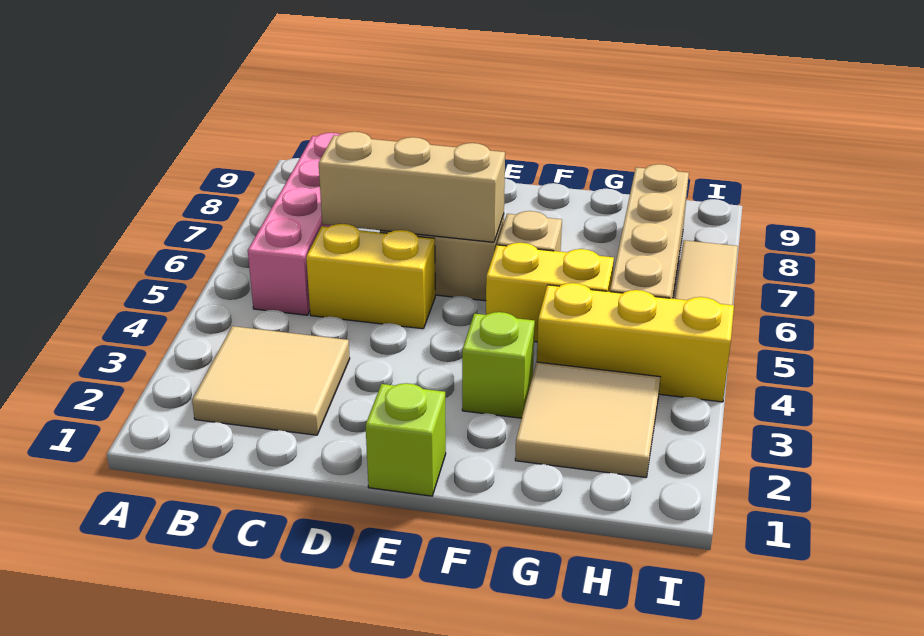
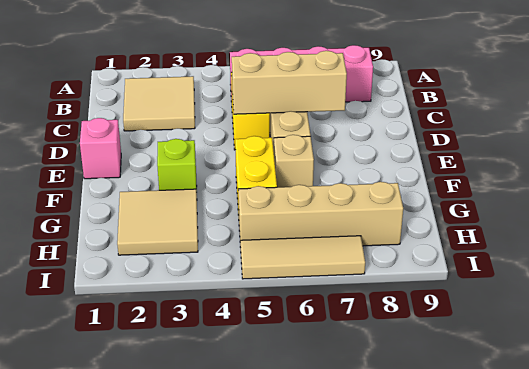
tan 1x3 brick [319,132,505,242] -> tan 1x3 brick turned to [232,51,347,114]
lime 1x1 brick [366,383,446,496] -> pink 1x1 brick [80,118,121,179]
yellow 1x3 brick [537,283,734,402] -> none

